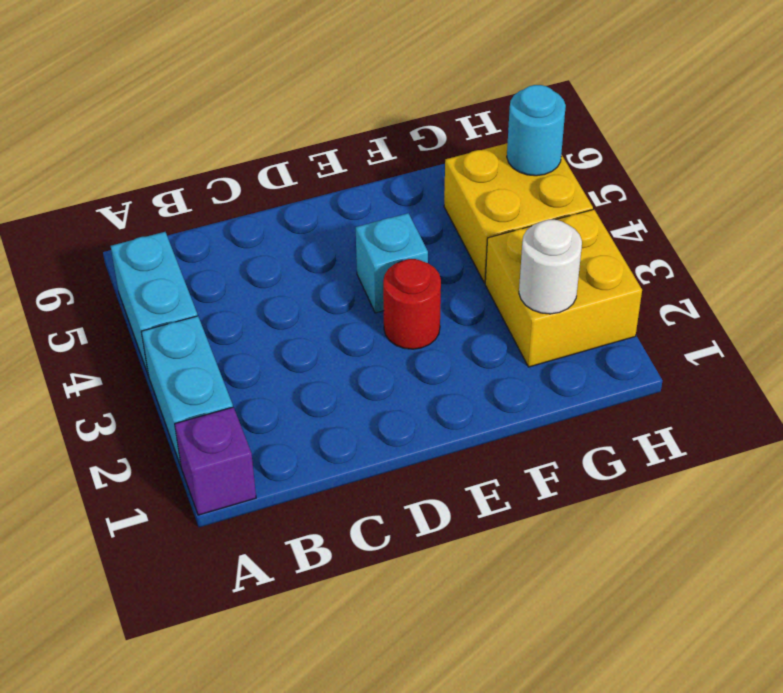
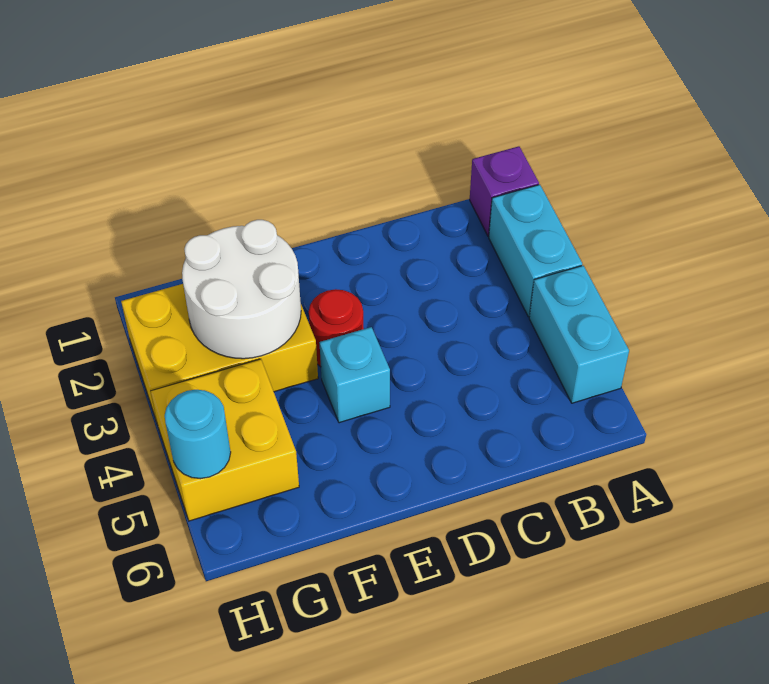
yellow 2x2 brick [485,209,642,367] -> yellow 2x3 brick [121,284,318,422]
white 1x1 round brick [519,220,582,314] -> white 2x2 round brick [182,220,301,359]

